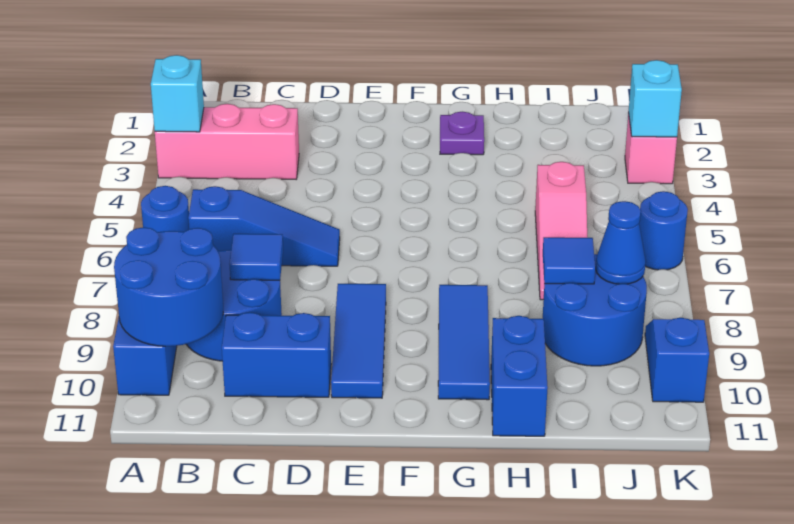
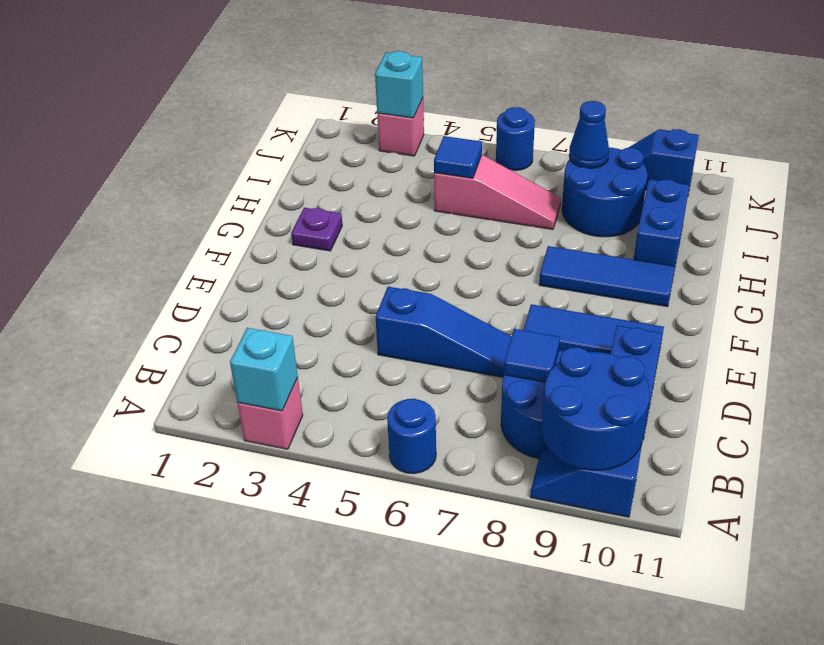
pink 1x3 brick [155,104,299,179] -> pink 1x1 brick [238,377,303,449]
blue 1x3 slope [188,186,340,266] -> blue 1x3 slope turned to [376,287,512,377]
blue 1x2 brick [491,316,548,436] -> blue 1x2 brick turned to [634,179,690,266]
blue 1x1 tile [543,237,595,284] -> blue 1x1 tile moved to [434,136,482,178]

